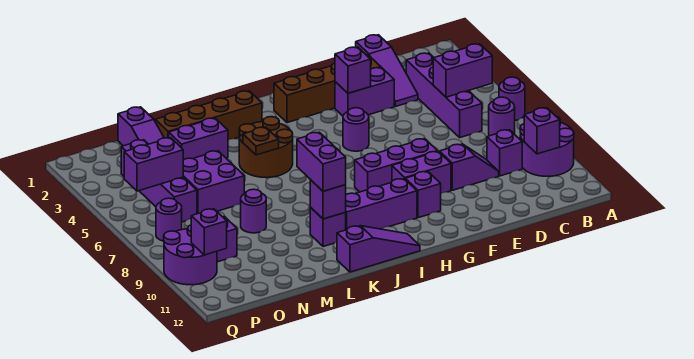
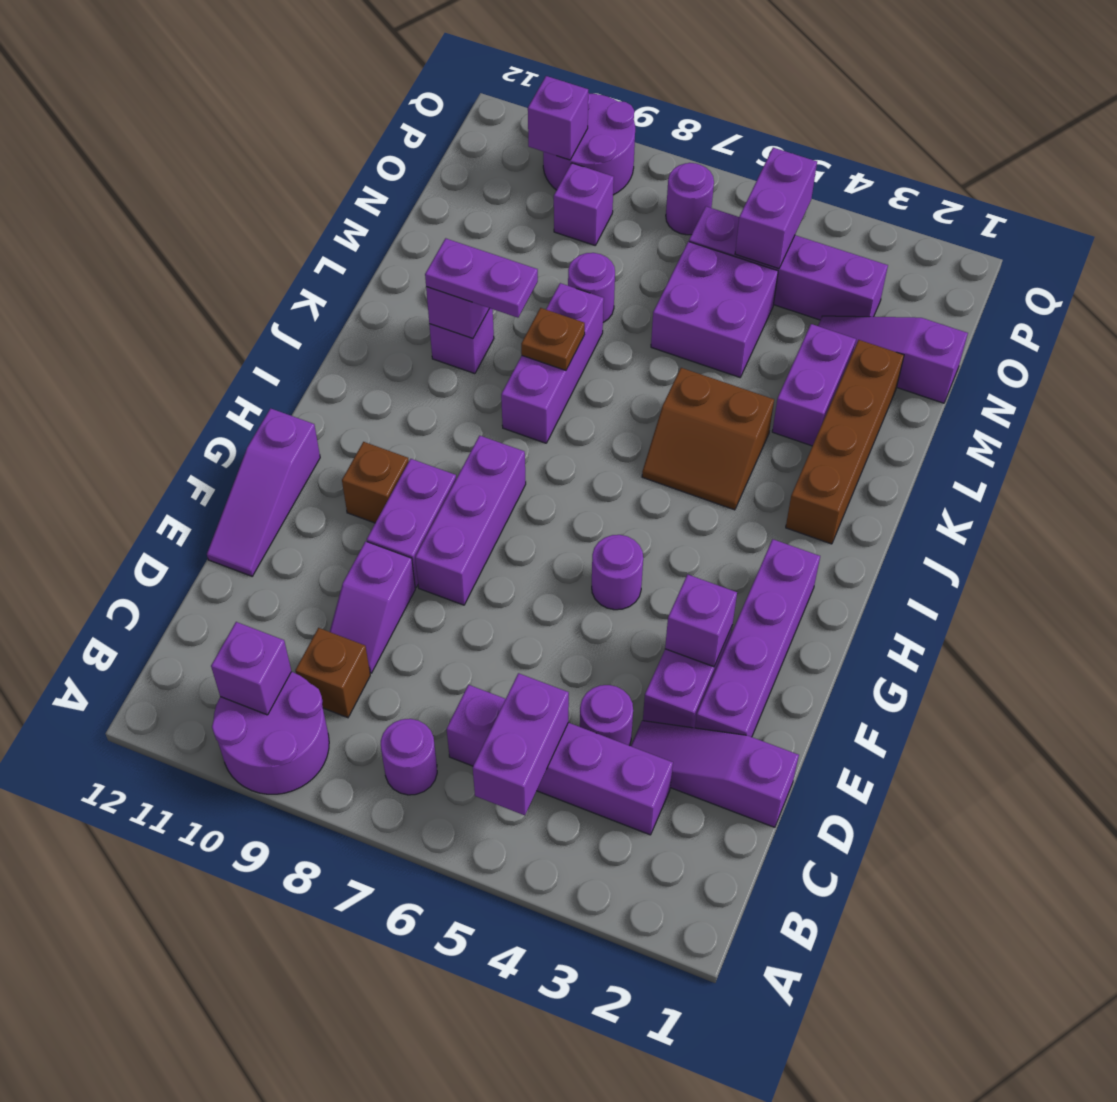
purple 1x1 round brick [499,77,525,120] -> purple 1x1 round brick moved to [580,685,633,746]
purple 1x1 brick [487,130,522,176] -> brown 1x1 brick [295,628,370,718]
brown 1x4 brick [274,55,381,123] -> purple 1x4 brick [695,539,820,737]
purple 1x1 brick [405,172,441,218] -> brown 1x1 brick [342,442,409,523]
purple 1x3 brick [345,179,417,230] -> purple 1x3 brick moved to [501,283,604,443]
purple 1x3 slope [337,226,420,272] -> purple 1x3 slope moved to [207,408,320,576]
brown 2x2 round brick [239,117,293,178] -> brown 2x2 slope [642,368,774,510]
brown 1x1 plate [243,127,279,155] -> brown 1x1 plate moved to [521,308,585,370]
purple 1x2 brick [297,132,346,191] -> purple 1x2 plate [425,238,538,318]

